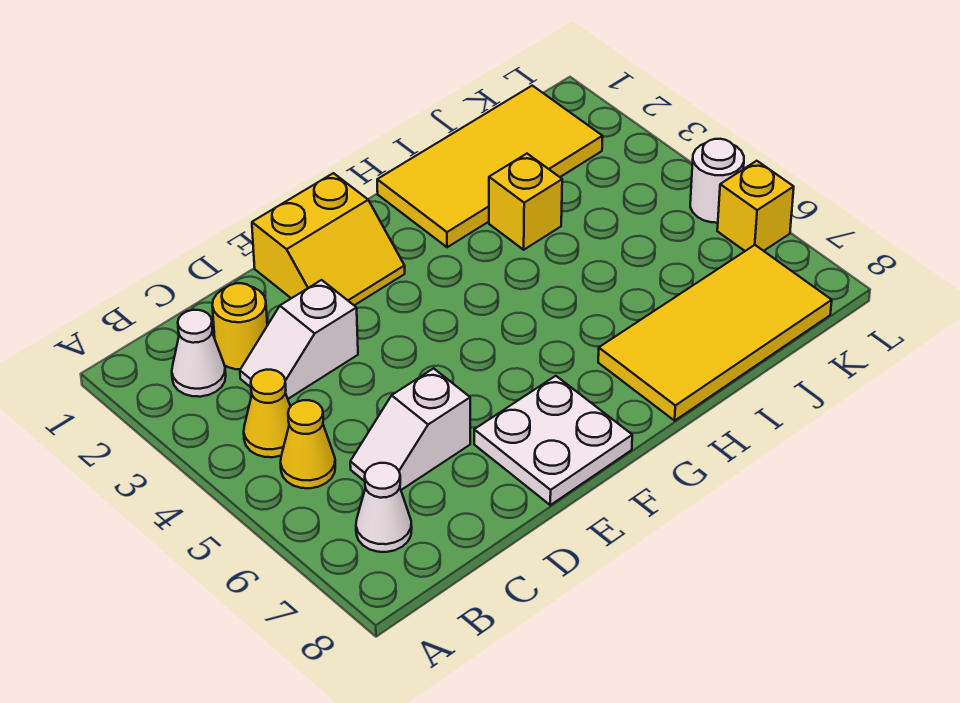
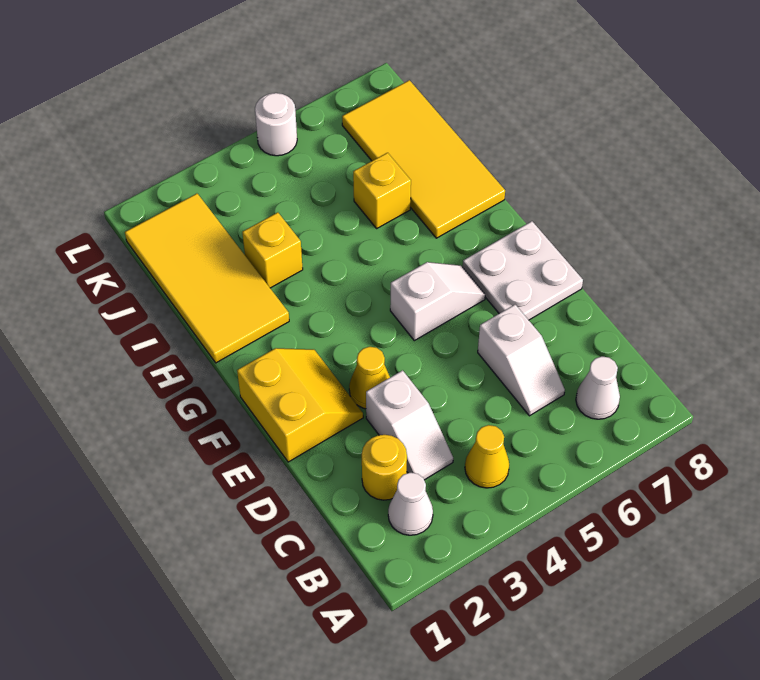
yellow 1x1 cone [281,400,335,488] -> yellow 1x1 cone moved to [349,347,390,409]
none -> white 1x2 slope [390,262,485,341]
yellow 1x1 brick [717,161,794,251] -> yellow 1x1 brick moved to [353,153,411,228]

